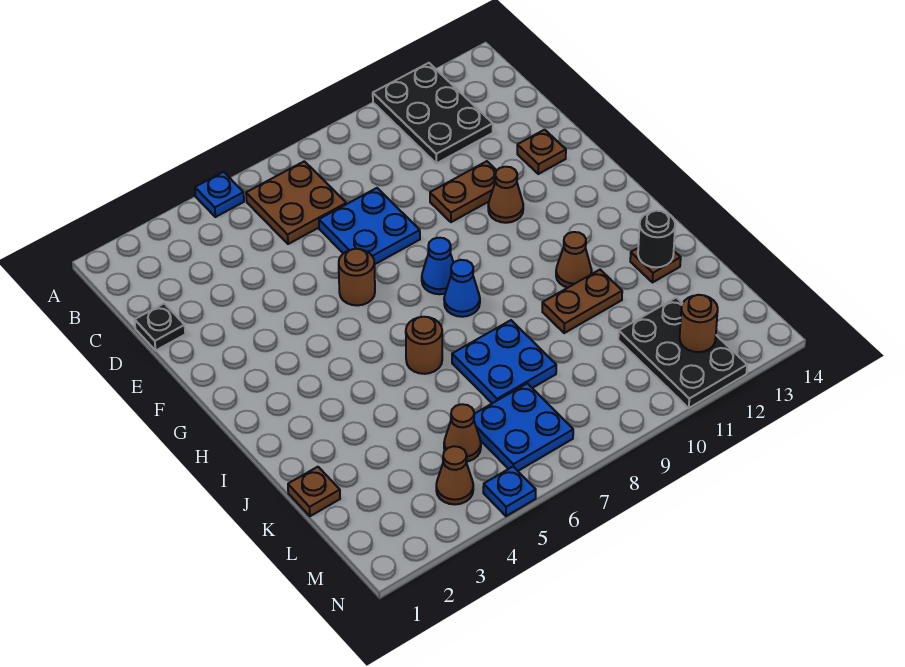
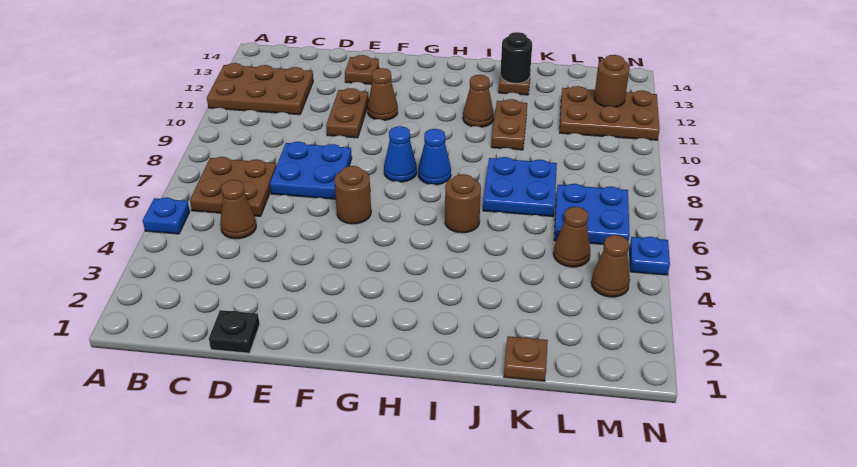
black 2x3 plate [373,63,493,163] -> brown 2x3 plate [207,63,313,115]
none -> brown 1x1 cone [220,180,256,239]
black 2x3 plate [618,297,747,408] -> brown 2x3 plate [560,86,660,140]

